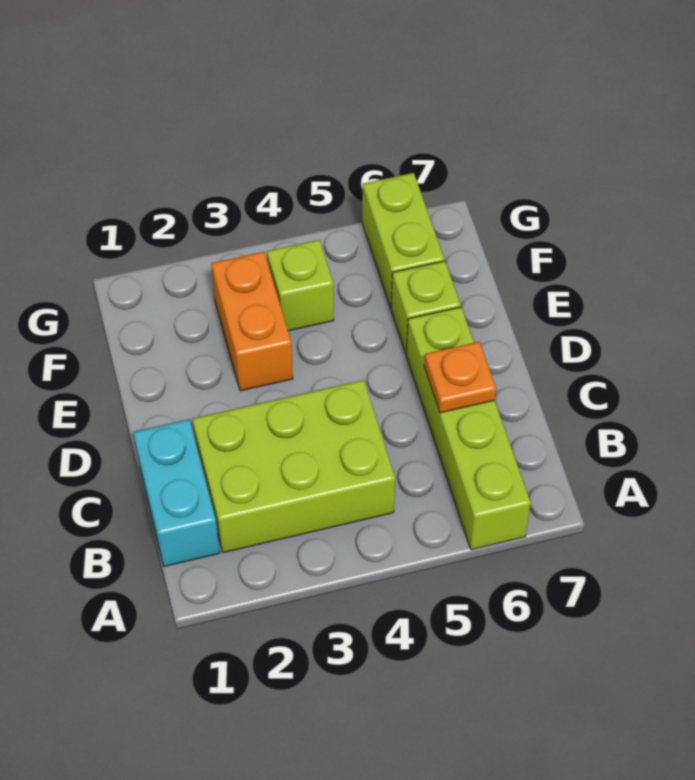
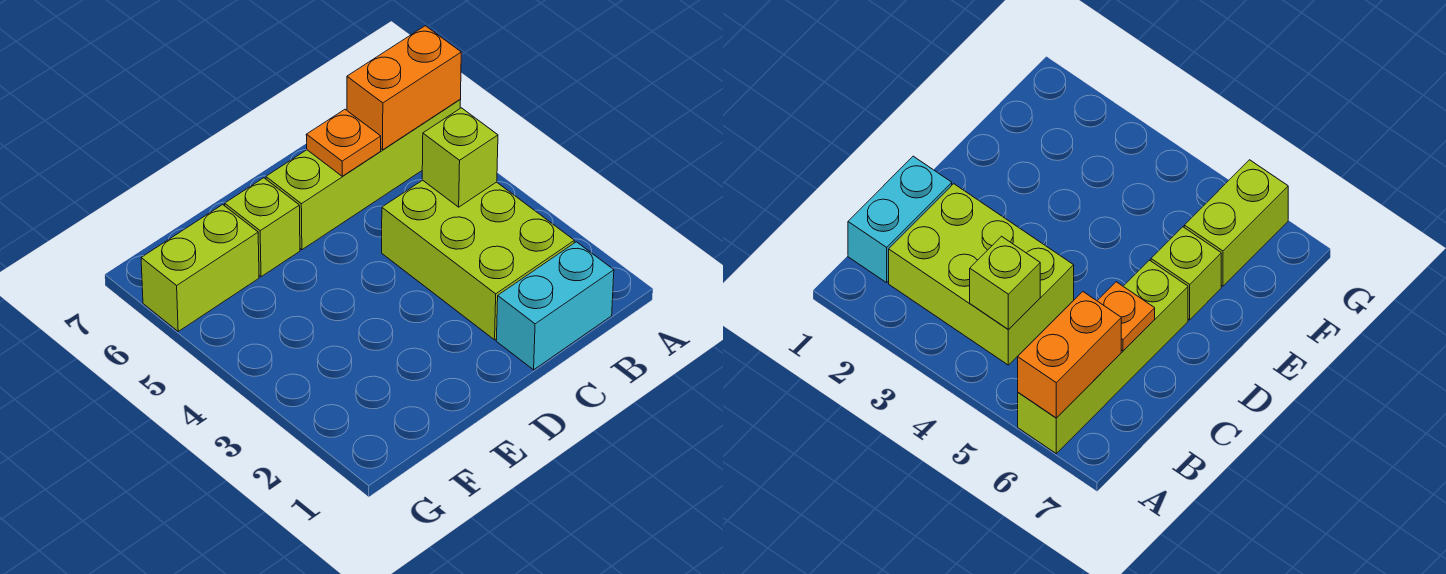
orange 1x2 brick [211,252,293,391] -> orange 1x2 brick moved to [347,26,461,150]
lime 1x1 brick [267,240,334,331] -> lime 1x1 brick moved to [422,108,498,207]

